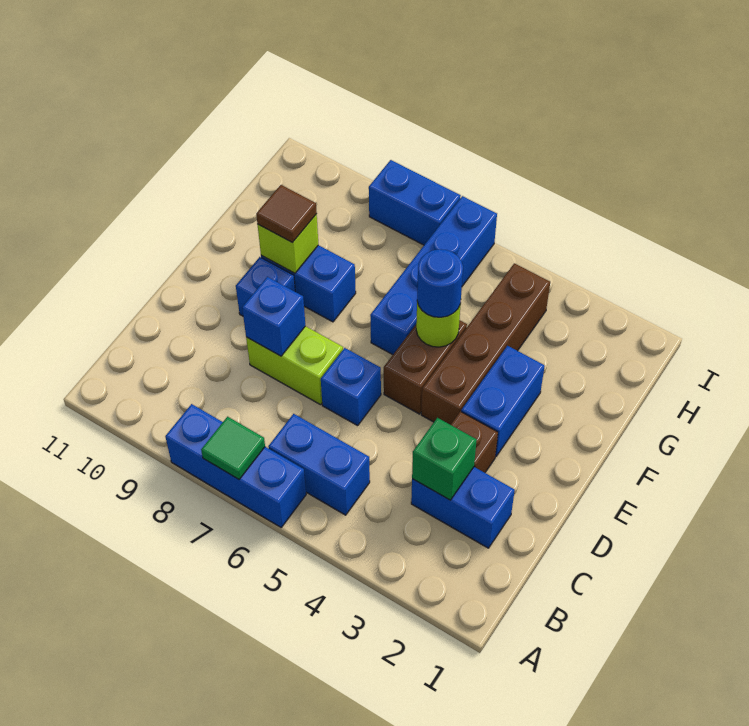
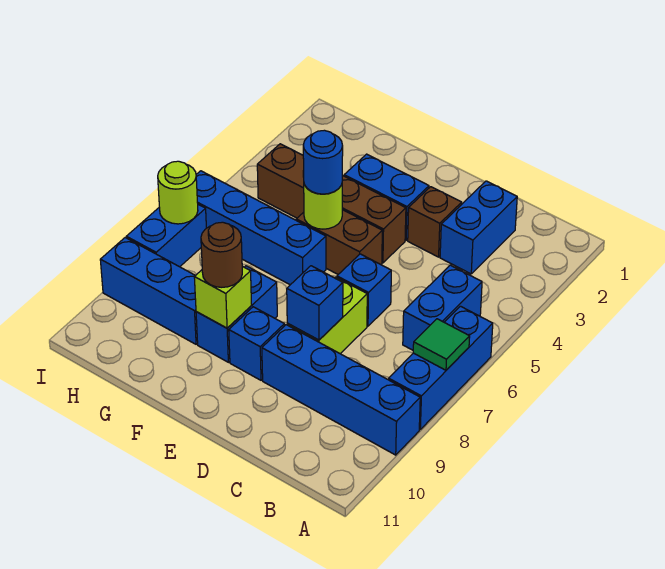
none -> blue 1x4 brick [262,325,420,455]
green 1x1 brick [412,418,477,500] -> none
brown 1x1 tile [256,185,317,243] -> brown 1x1 round brick [201,222,242,287]
none -> blue 1x3 brick [100,238,198,344]
none -> lime 1x1 round brick [158,161,198,224]

